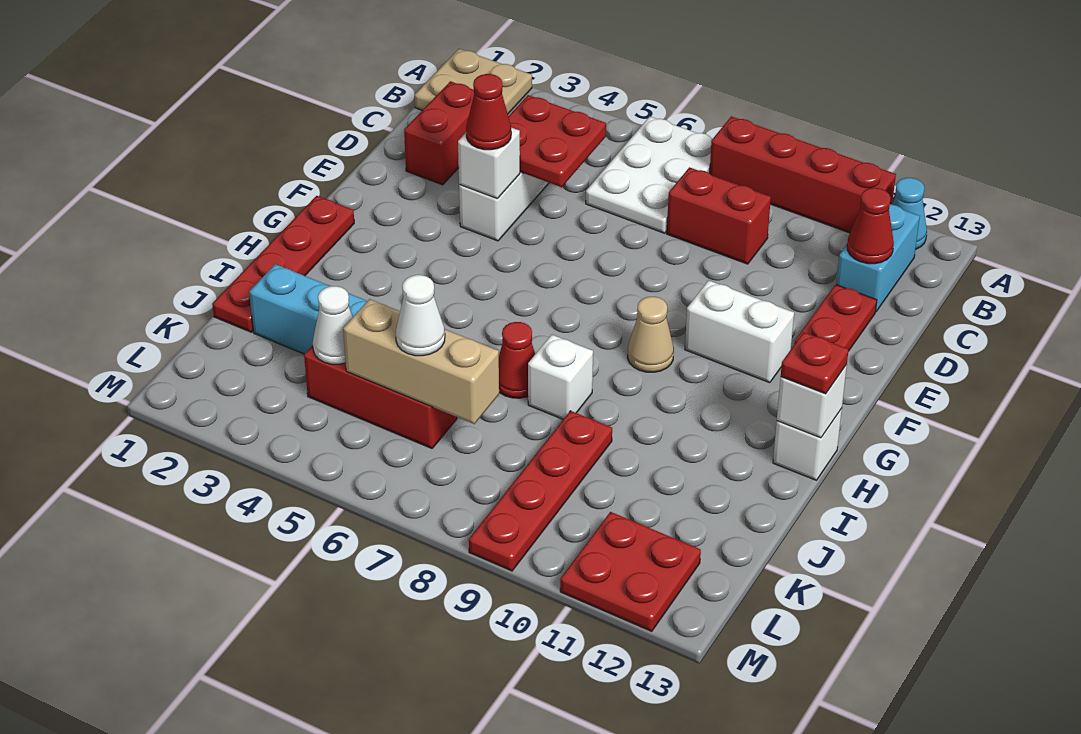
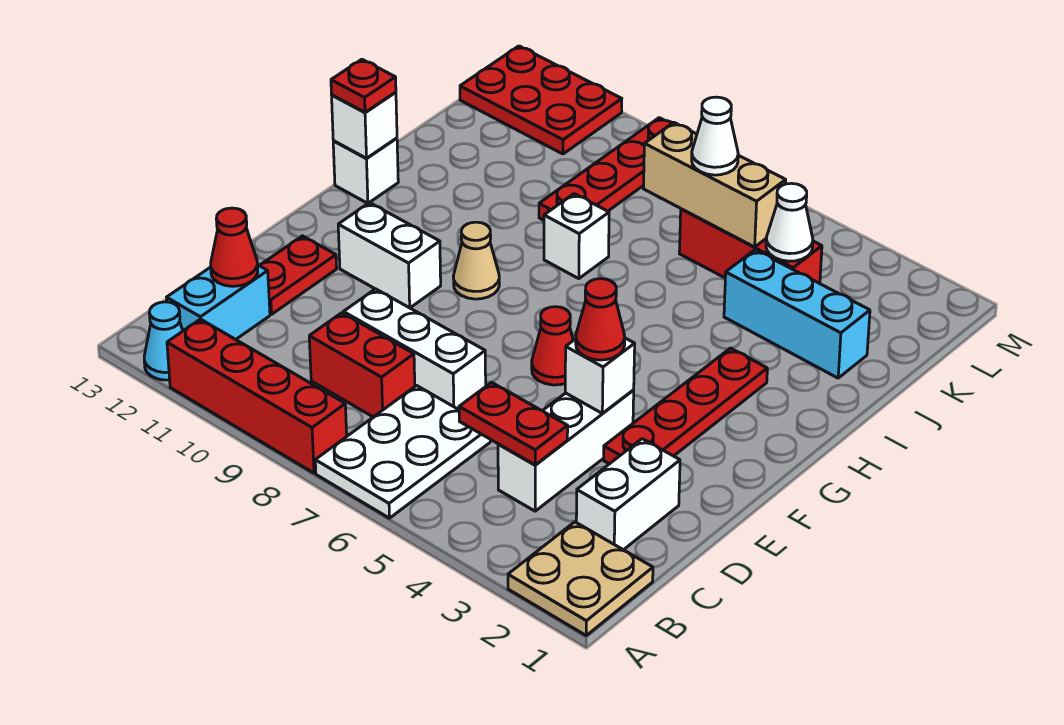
red 1x2 brick [404,81,474,185] -> white 1x2 brick [576,439,680,550]
red 2x2 plate [508,95,606,187] -> red 1x2 plate [459,382,568,465]
none -> white 1x3 brick [343,289,486,409]
red 1x4 plate [212,196,354,332] -> red 1x4 plate moved to [604,348,767,464]
red 1x1 cone [499,322,535,398] -> red 1x1 cone moved to [532,307,573,385]
red 2x2 plate [560,512,701,631] -> red 2x3 plate [460,46,622,154]

